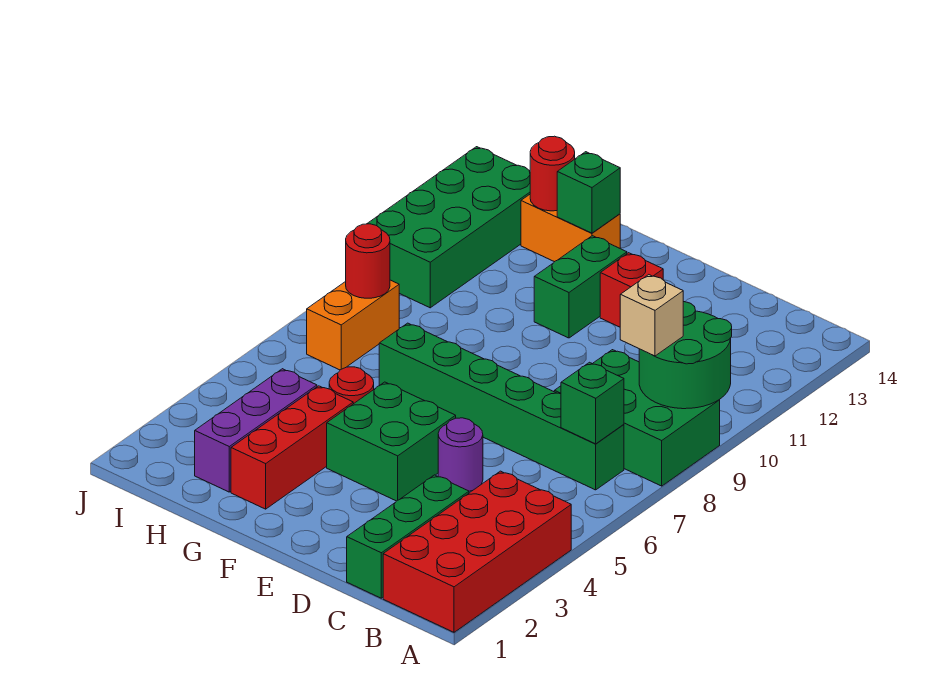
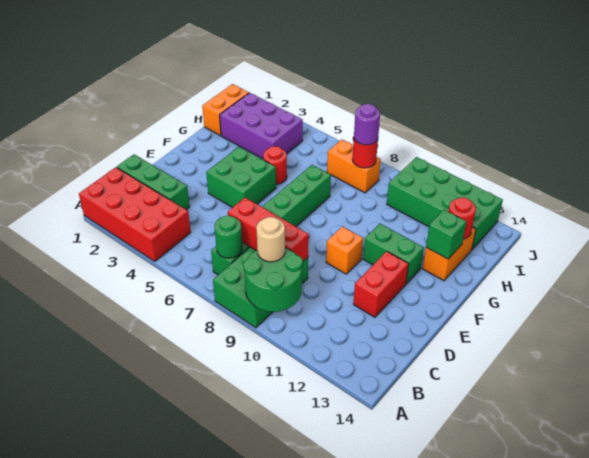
green 1x1 brick [561,362,624,444] -> green 1x1 round brick [214,216,243,258]
tan 1x1 brick [620,275,683,356] -> tan 1x1 round brick [256,217,285,262]
purple 1x1 round brick [438,418,483,491] -> purple 1x1 round brick moved to [354,104,380,145]
none -> orange 1x1 brick [326,227,363,274]
red 1x1 brick [600,253,663,327] -> red 1x2 brick [354,251,409,317]
red 1x3 brick [231,386,353,509] -> red 1x3 brick moved to [228,198,309,261]
none -> orange 1x2 brick [202,84,249,135]
purple 1x3 brick [195,369,317,492] -> purple 2x3 brick [220,93,303,159]

